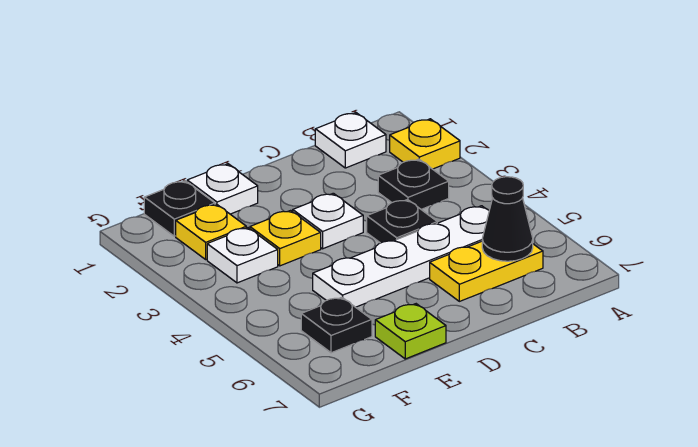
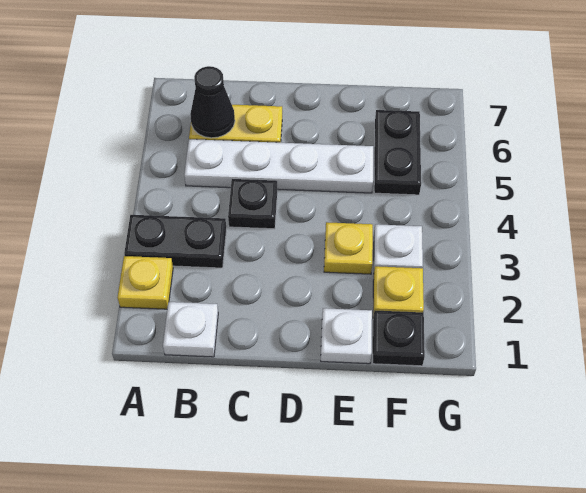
black 1x1 plate [378,159,449,210] -> black 1x2 plate [124,215,226,268]
white 1x1 plate [293,193,363,249] -> none
lime 1x1 plate [375,304,446,359] -> none
black 1x1 plate [301,297,372,353] -> black 1x2 plate [374,110,421,195]

